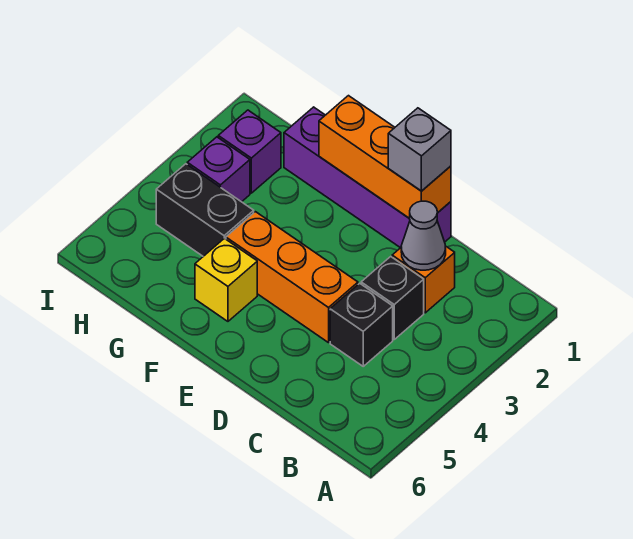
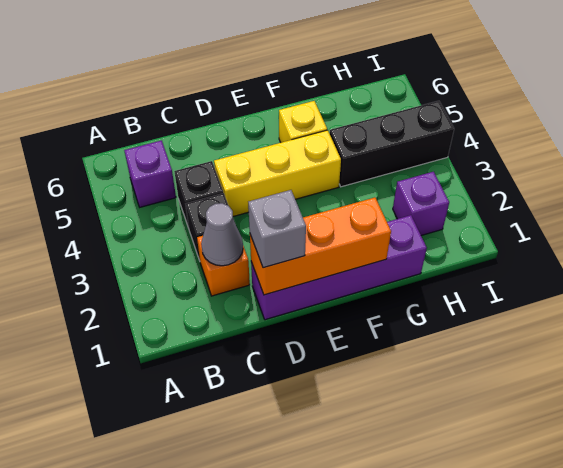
orange 1x3 brick [226,212,358,343] -> yellow 1x3 brick [214,130,341,217]
black 1x2 brick [156,164,254,256] -> black 1x3 brick [329,101,454,187]
purple 1x1 brick [187,137,250,202] -> purple 1x1 brick moved to [124,140,176,207]

